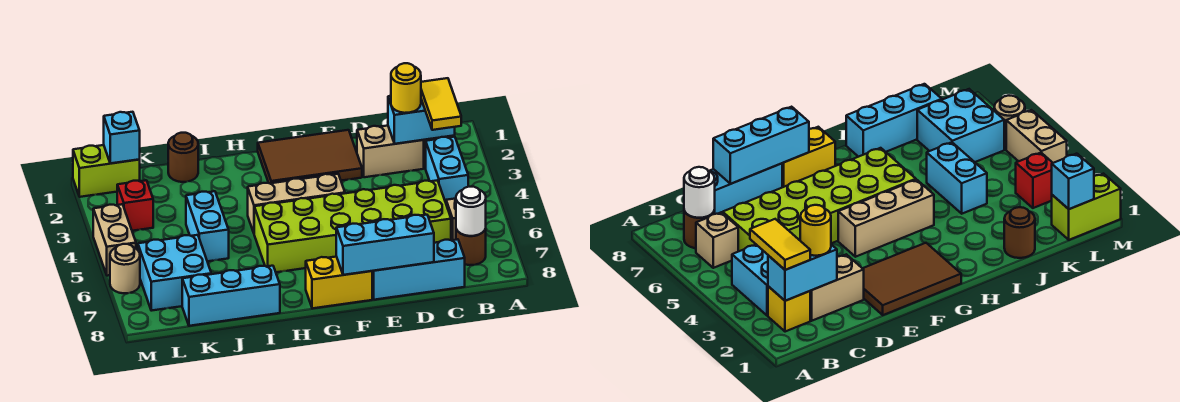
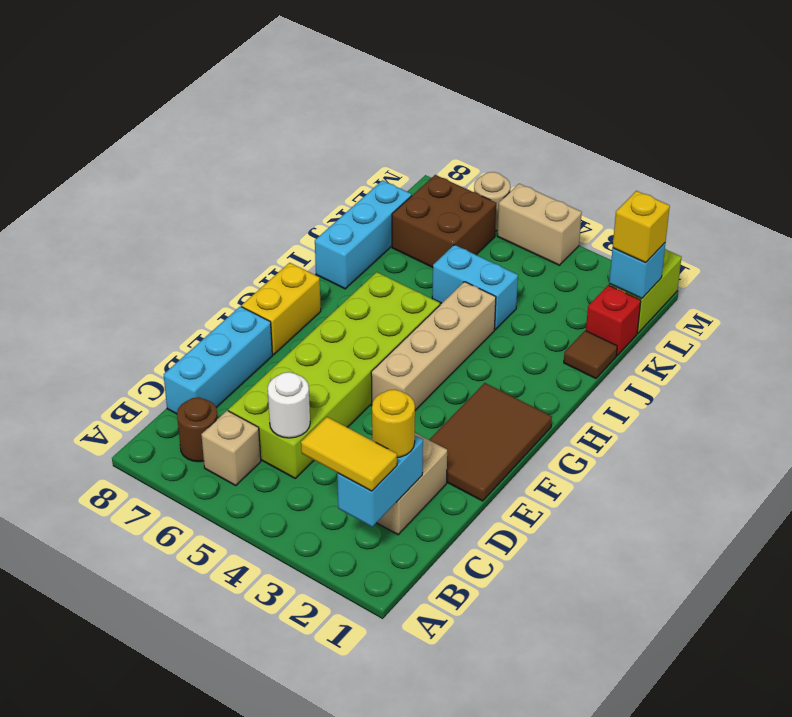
yellow 1x1 brick [768,286,810,332] -> yellow 1x1 brick moved to [613,191,670,263]
cyan 1x2 brick [425,137,468,202] -> none
white 1x1 round brick [456,187,486,236] -> white 1x1 round brick moved to [268,372,310,438]
cyan 1x3 brick [336,215,434,275] -> none
tan 1x3 brick [248,174,345,233] -> tan 1x4 brick [371,282,496,410]
brown 1x1 round brick [168,133,198,182] -> brown 1x1 tile [564,331,617,379]
cyan 2x2 brick [138,235,211,311] -> brown 2x2 brick [392,175,496,267]
red 1x1 brick [117,180,153,231] -> red 1x1 brick moved to [586,285,641,356]

